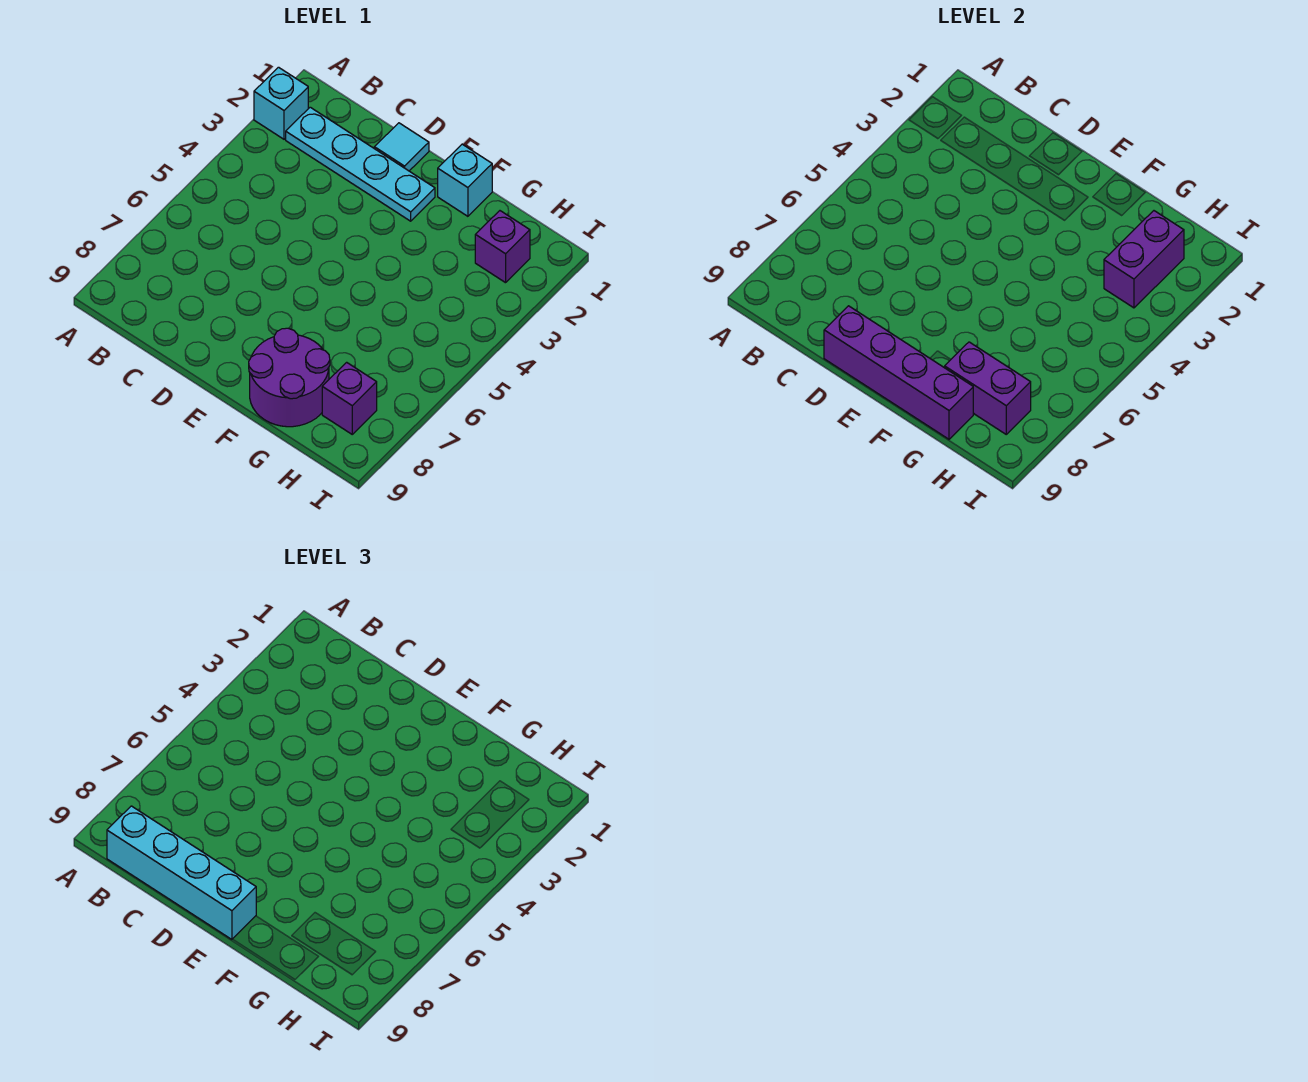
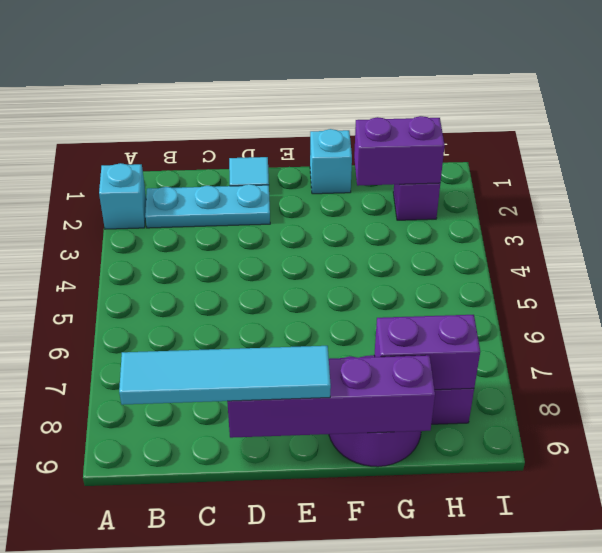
cyan 1x4 plate [286,107,435,221] -> cyan 1x3 plate [145,184,270,228]
cyan 1x4 brick [107,806,256,939] -> cyan 1x4 tile [119,346,331,405]
purple 1x2 brick [1104,211,1184,308] -> purple 1x2 brick turned to [354,116,445,186]

